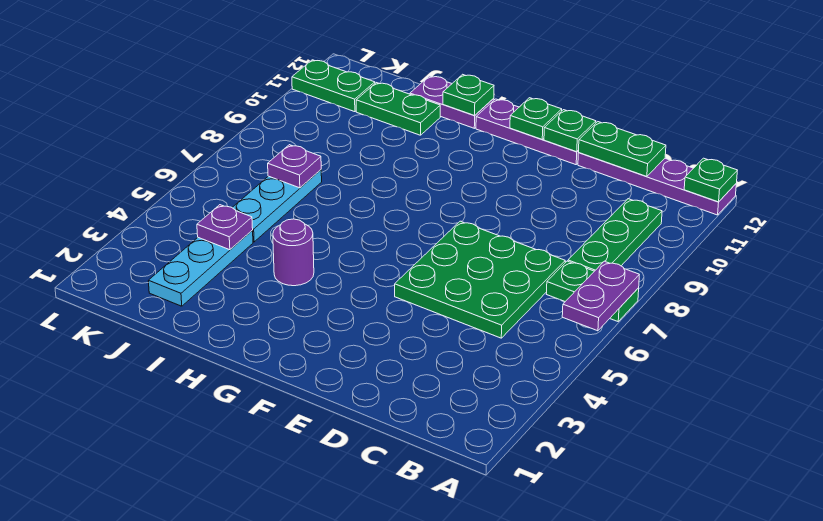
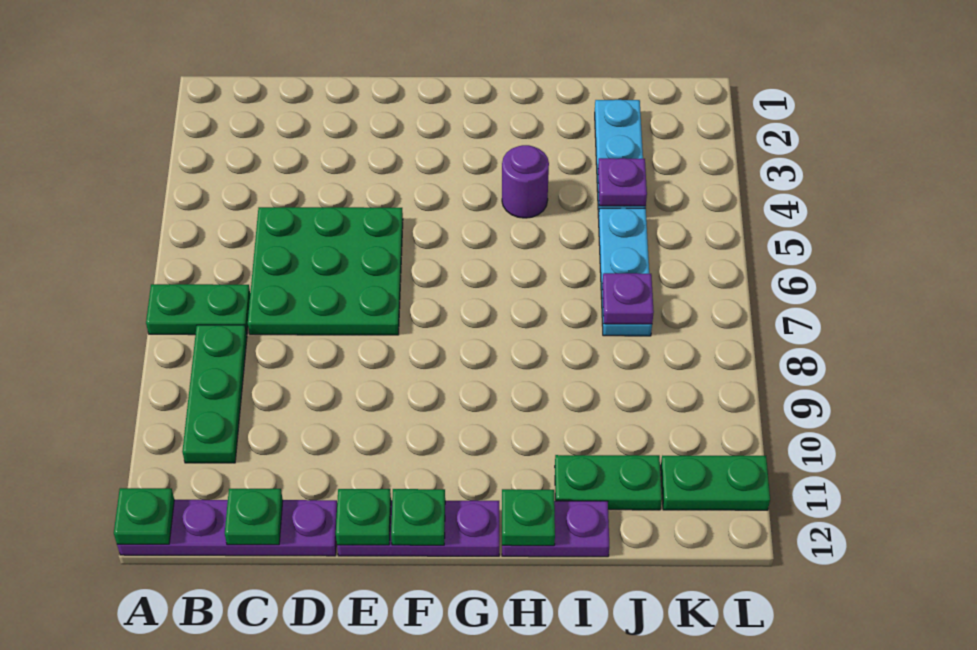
purple 1x2 plate [562,261,639,331] -> none
green 1x2 plate [578,122,666,176] -> green 1x1 plate [225,489,283,545]

